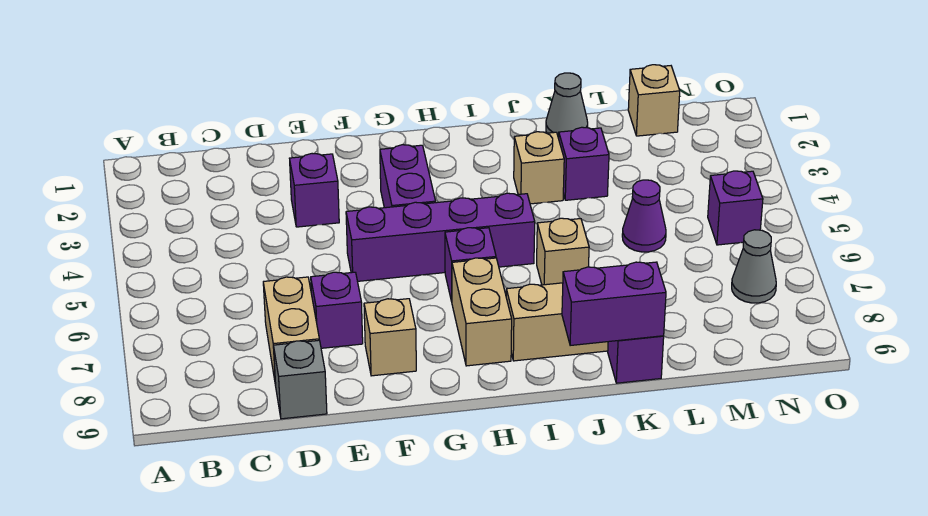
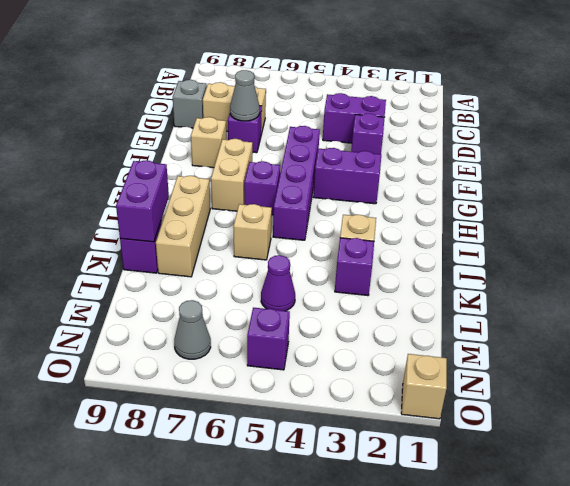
none -> purple 1x2 brick [323,93,386,143]
tan 1x2 brick [452,258,512,366] -> tan 1x2 brick turned to [211,139,253,211]
grey 1x1 cone [546,73,588,138] -> grey 1x1 cone moved to [230,70,260,121]
tan 1x1 brick [628,65,680,136] -> tan 1x1 brick moved to [401,354,447,419]

